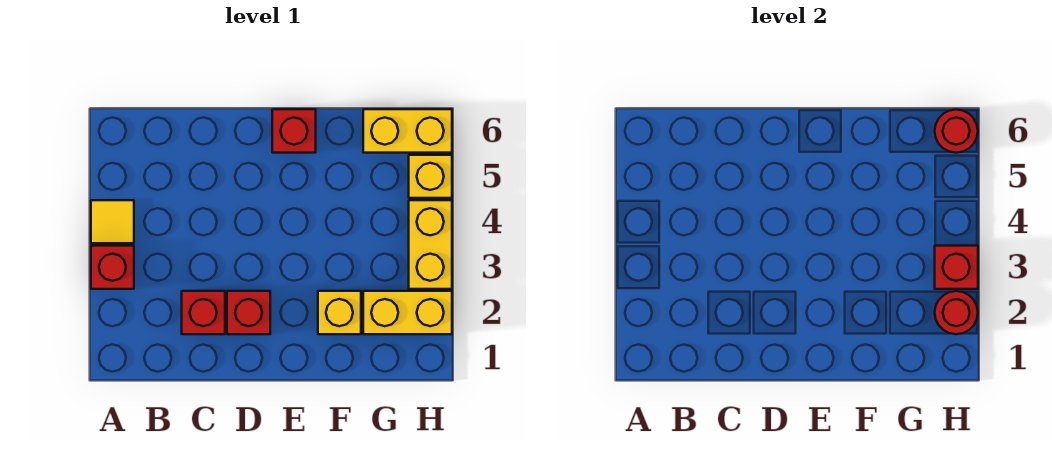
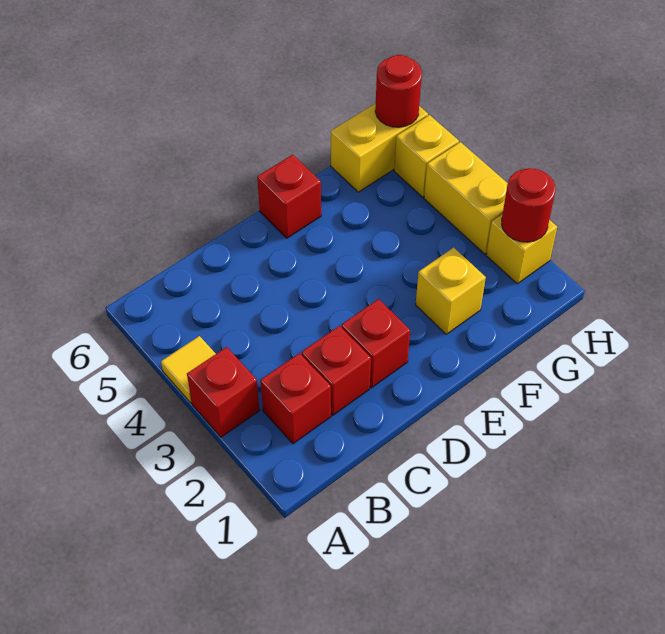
yellow 1x2 brick [363,291,452,334] -> yellow 1x1 brick [486,215,557,284]
red 1x1 brick [935,246,978,289] -> red 1x1 brick moved to [260,353,331,444]

